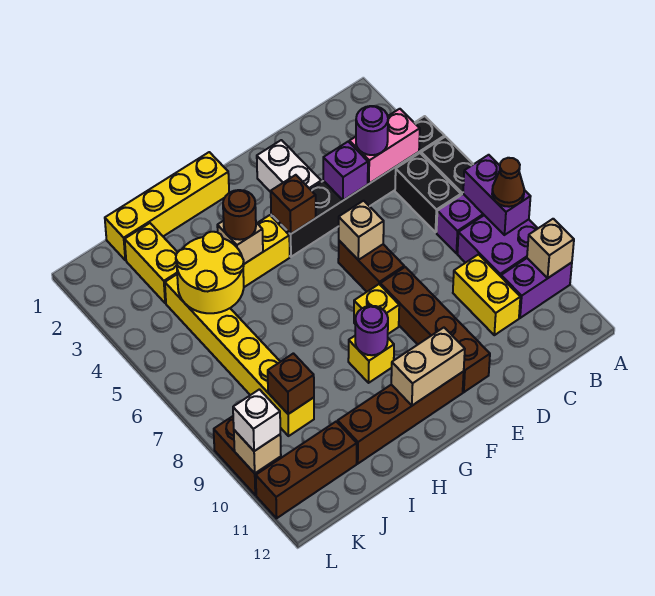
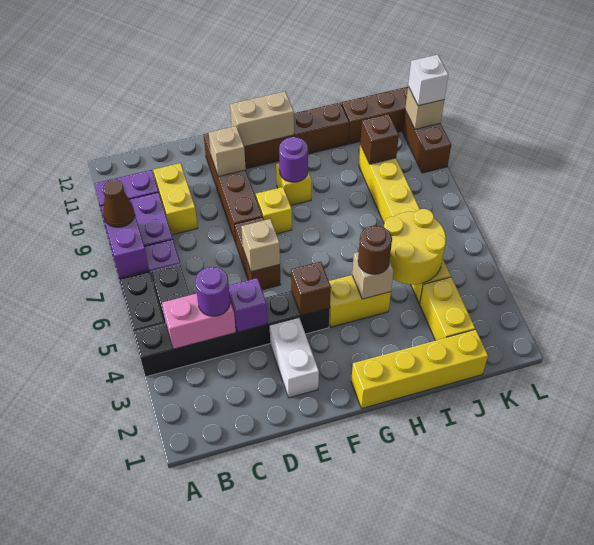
tan 1x1 brick [527,219,574,278] -> tan 1x1 brick moved to [209,126,246,177]

